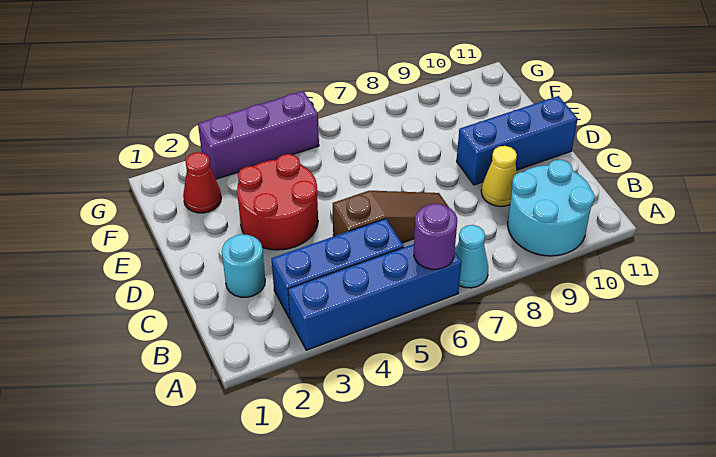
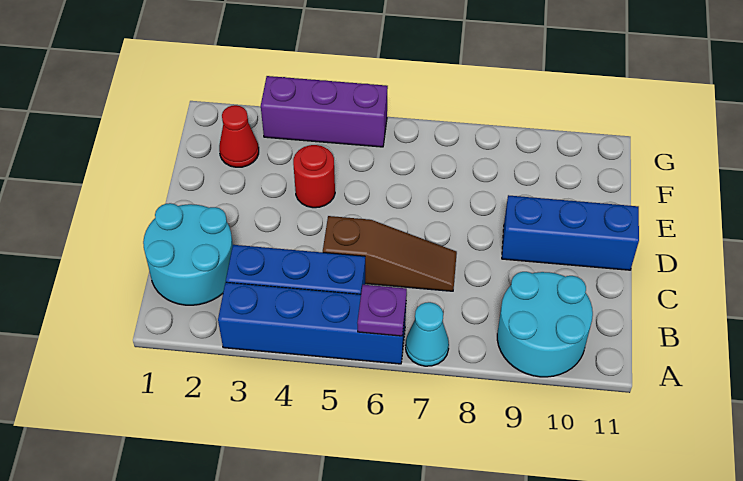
purple 1x1 round brick [414,203,457,269] -> purple 1x1 plate [357,285,407,336]
cyan 1x1 round brick [222,234,265,297] -> cyan 2x2 round brick [143,203,233,305]
yellow 1x1 cone [481,146,517,206] -> none
red 2x2 round brick [237,154,318,250] -> red 1x1 round brick [293,145,335,208]

